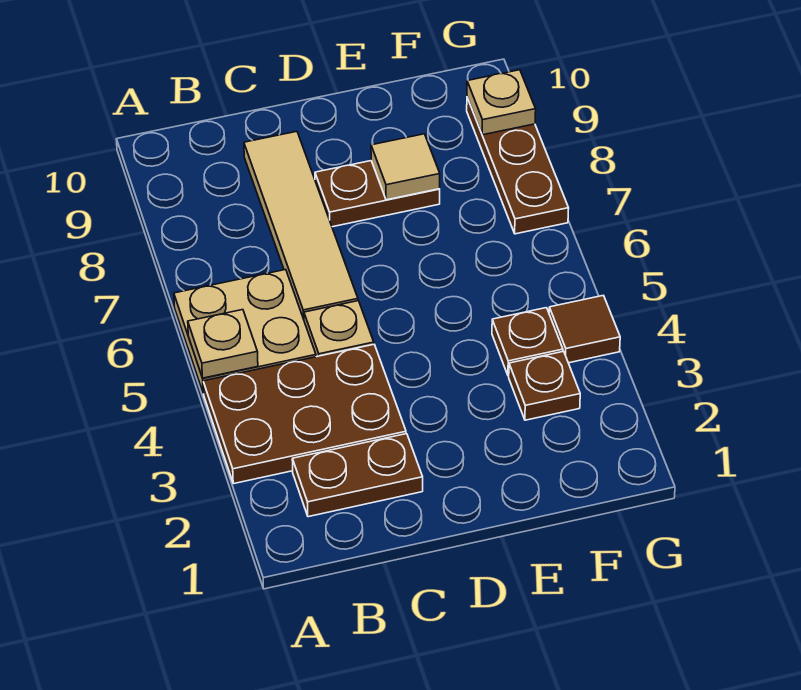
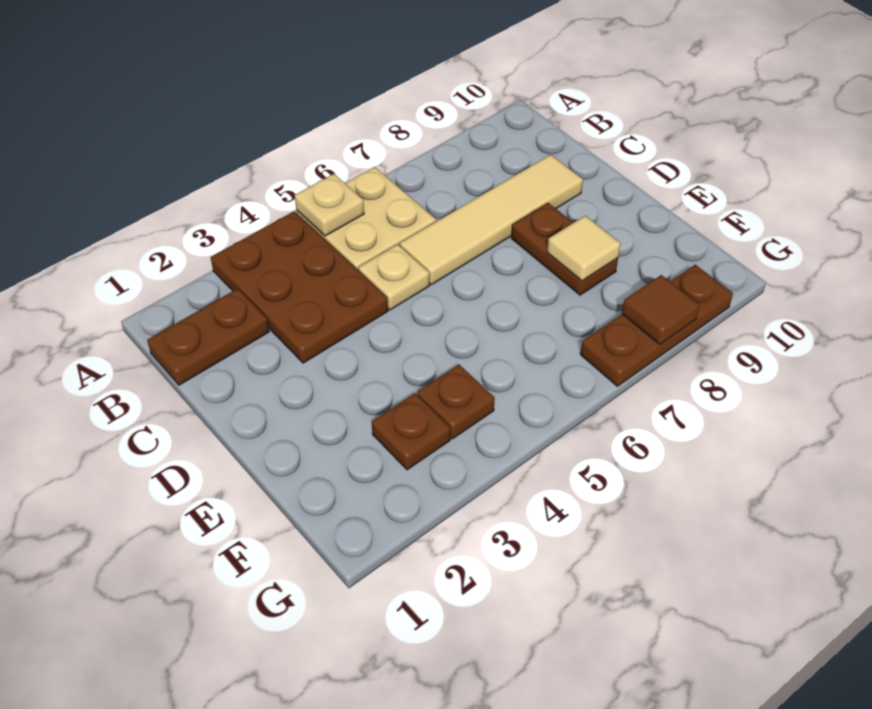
brown 1x2 plate [292,434,423,517] -> brown 1x2 plate turned to [147,289,269,385]
brown 1x1 tile [549,295,620,363] -> brown 1x1 tile moved to [622,275,700,345]
tan 1x1 plate [467,70,536,135] -> none

